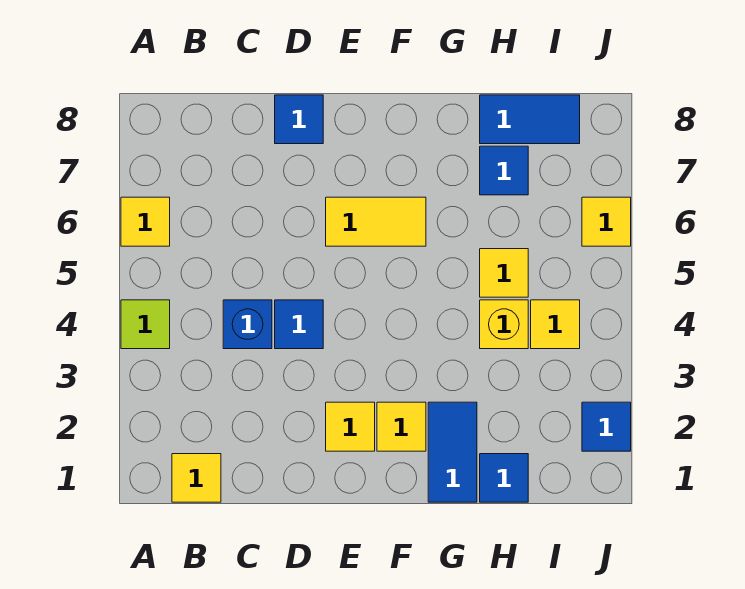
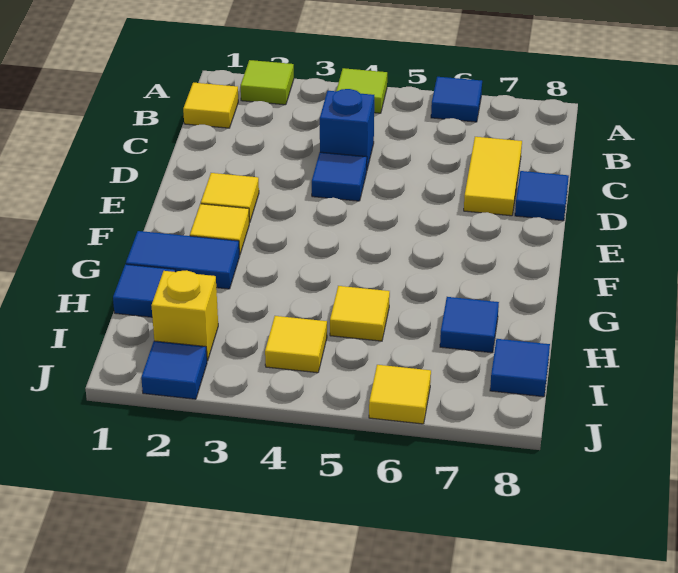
none -> lime 1x1 tile [241,60,294,105]
yellow 1x1 tile [121,197,170,246] -> blue 1x1 tile [431,77,482,122]
yellow 1x2 tile [326,197,426,246] -> yellow 1x2 tile moved to [464,137,522,216]
yellow 1x1 brick [480,300,528,349] -> yellow 1x1 brick moved to [151,270,218,361]
blue 1x2 tile [480,95,580,144] -> blue 1x1 tile [490,339,550,397]

